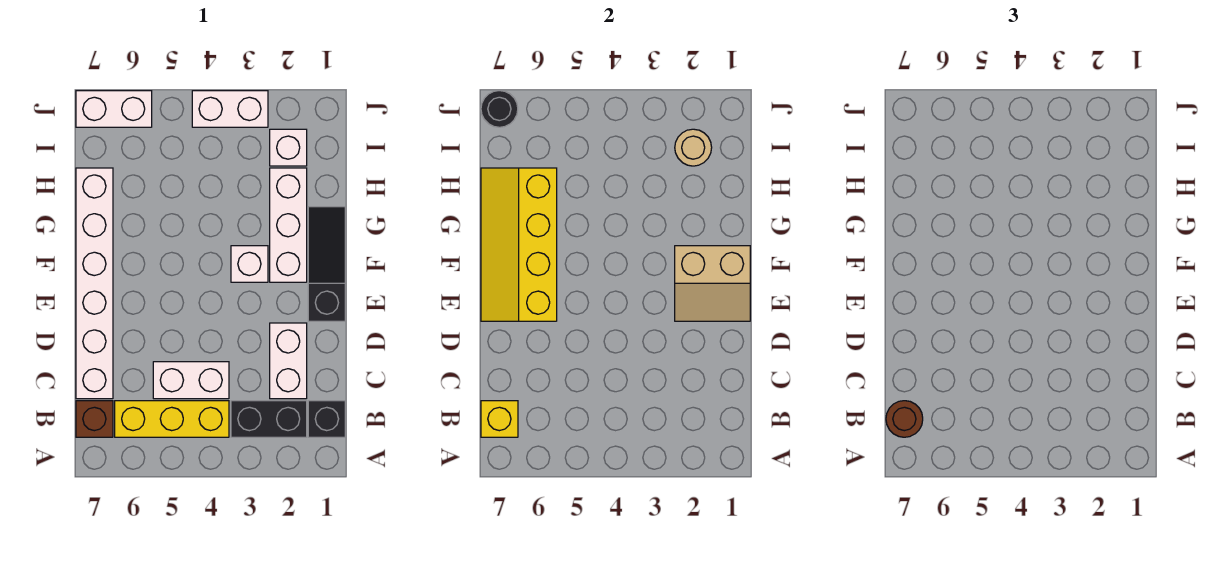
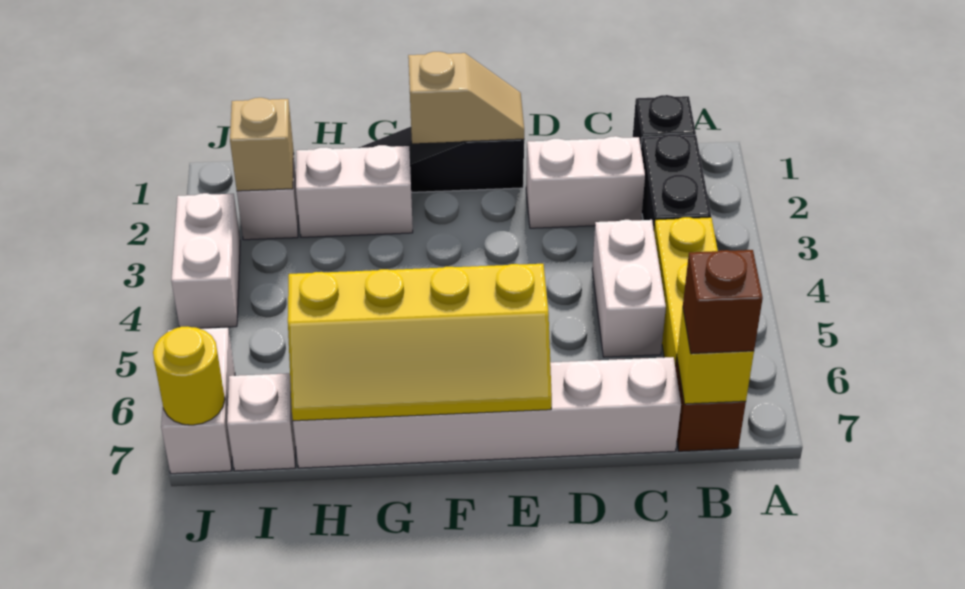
brown 1x1 round brick [886,401,923,437] -> brown 1x1 brick [683,250,763,354]
tan 2x2 slope [675,246,750,321] -> tan 1x2 slope [408,52,524,143]
white 1x3 brick [270,168,307,282] -> white 1x2 brick [296,145,413,237]
white 1x1 brick [231,246,268,282] -> white 1x1 brick moved to [227,373,296,471]
tan 1x1 round brick [675,129,712,166] -> tan 1x1 brick [230,98,294,191]
black 1x1 round brick [481,91,518,127] -> yellow 1x1 round brick [153,327,225,425]

